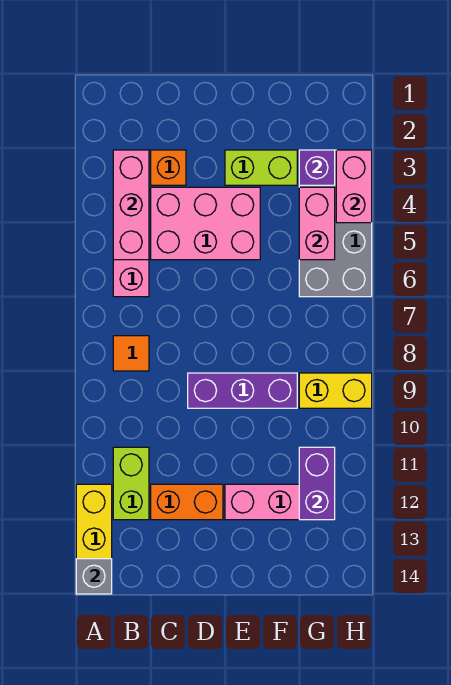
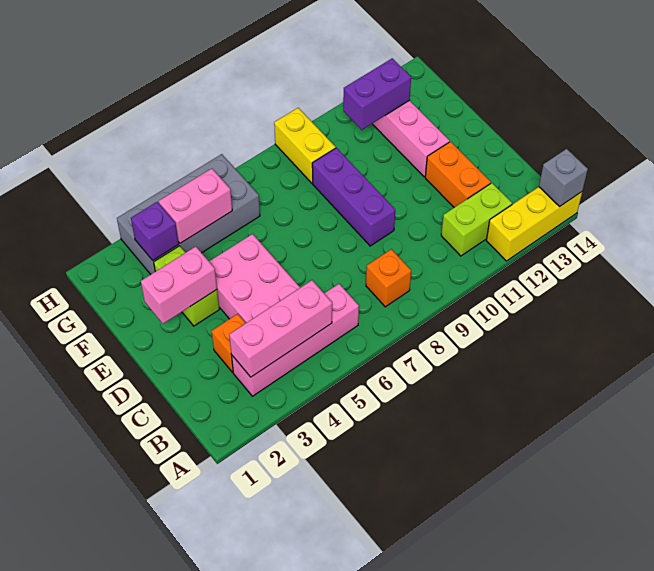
orange 1x1 tile [113,336,149,371] -> orange 1x1 brick [366,249,411,307]
pink 1x2 brick [336,150,372,223] -> pink 1x2 brick moved to [141,247,217,324]

